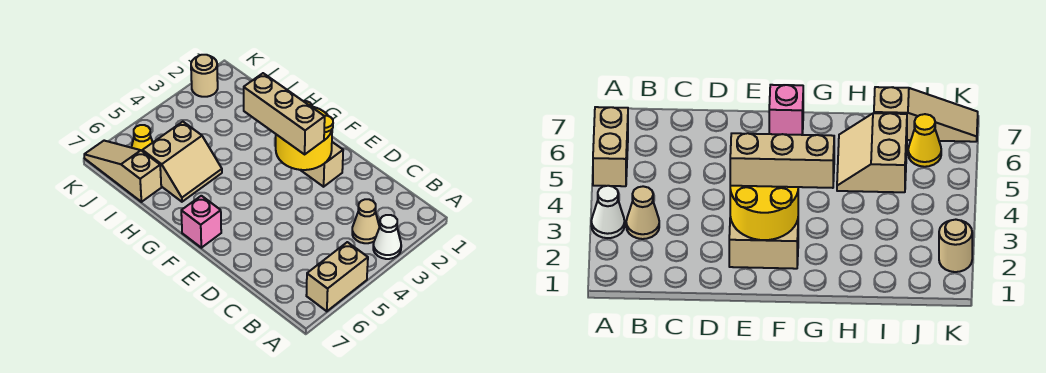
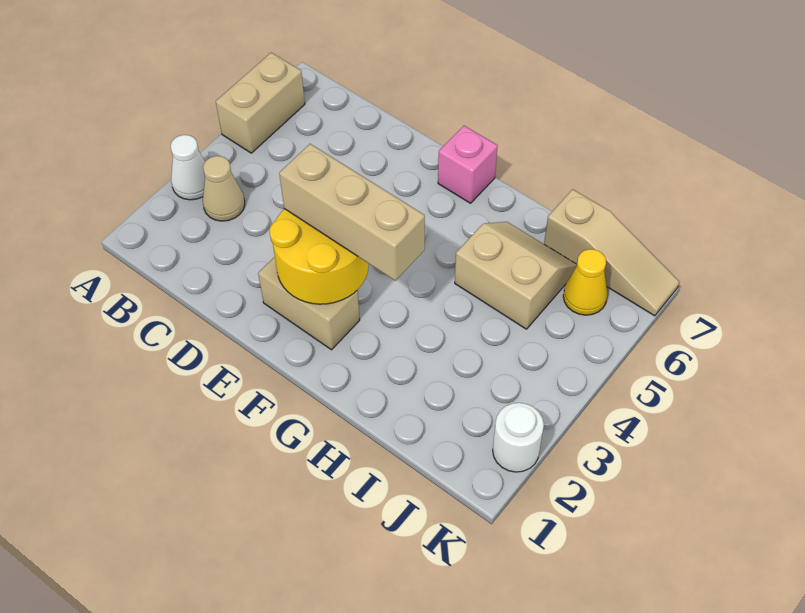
tan 2x2 slope [143,122,222,202] -> tan 2x2 slope turned to [455,222,577,329]
tan 1x1 round brick [191,55,218,97] -> white 1x1 round brick [493,403,544,472]

